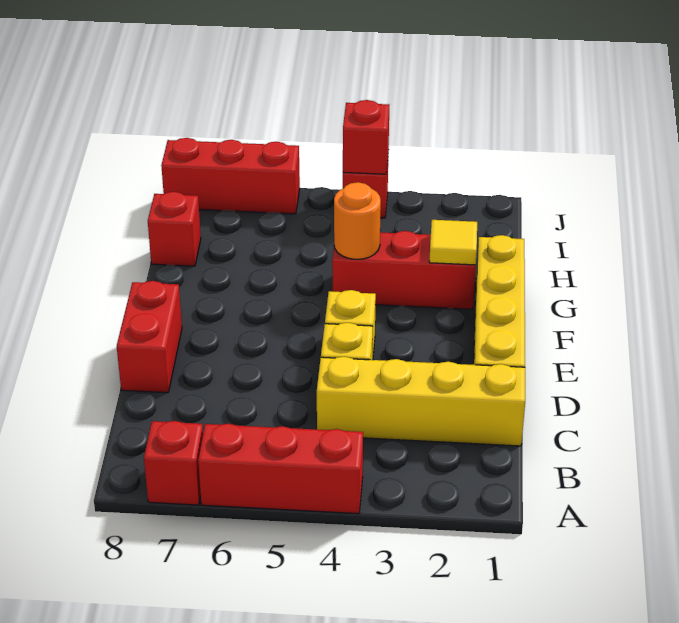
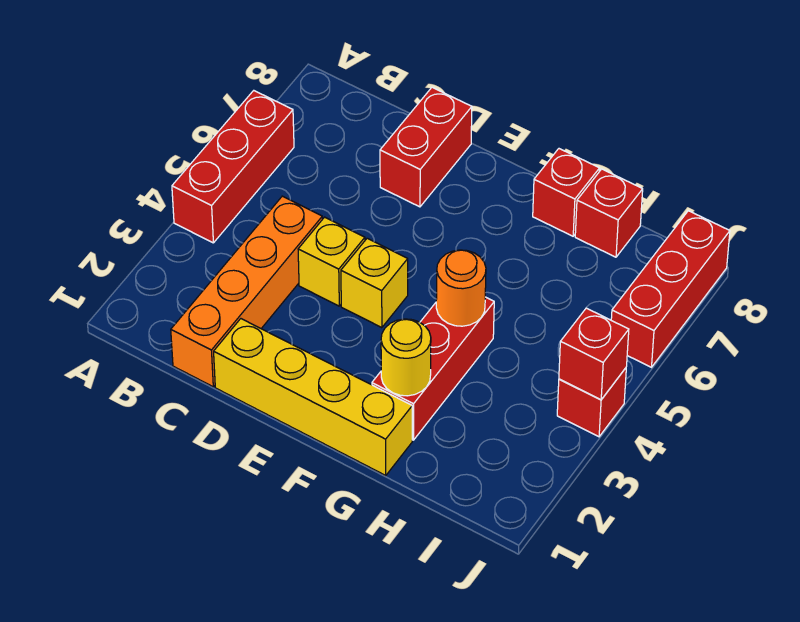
red 1x1 brick [144,421,203,505] -> red 1x1 brick moved to [533,149,600,236]
yellow 1x4 brick [317,357,525,446] -> orange 1x4 brick [171,196,322,387]
red 1x2 brick [117,281,182,393] -> red 1x2 brick turned to [380,87,472,207]
yellow 1x1 tile [429,220,477,265] -> yellow 1x1 round brick [381,319,431,396]

